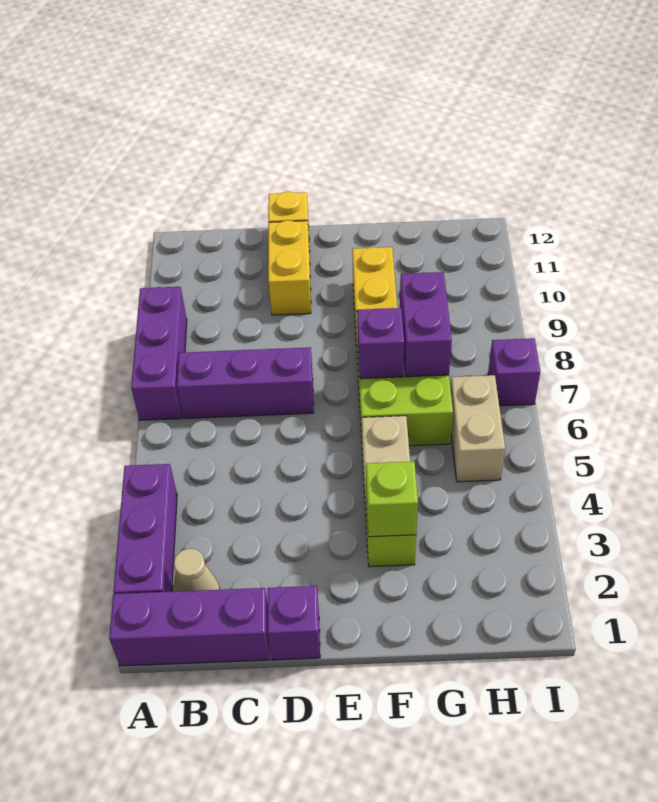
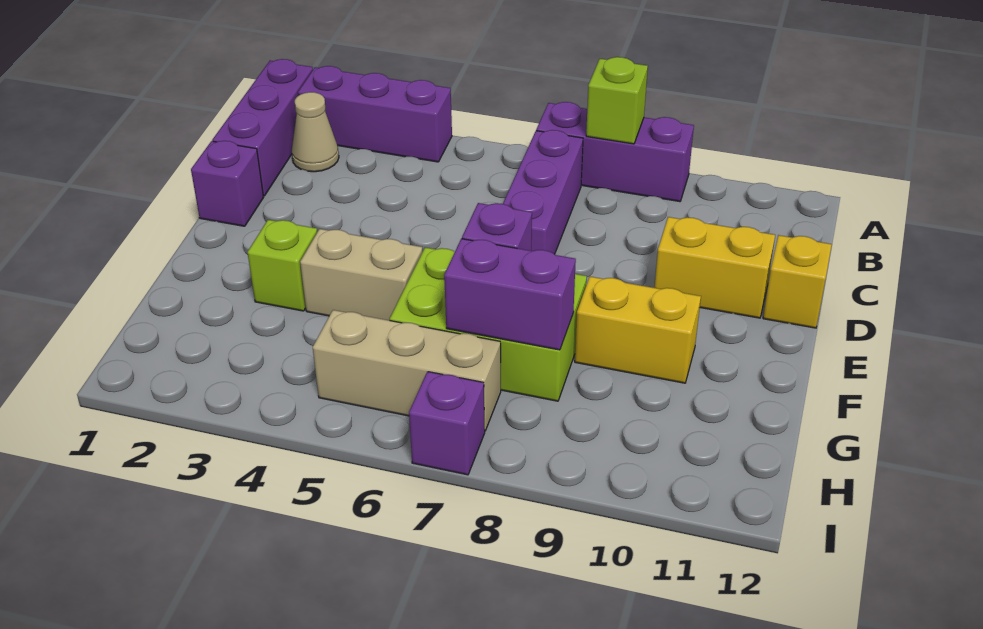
lime 1x1 brick [366,461,418,537] -> lime 1x1 brick moved to [586,57,648,144]
tan 1x2 brick [450,375,505,482] -> tan 1x3 brick [313,310,501,431]

